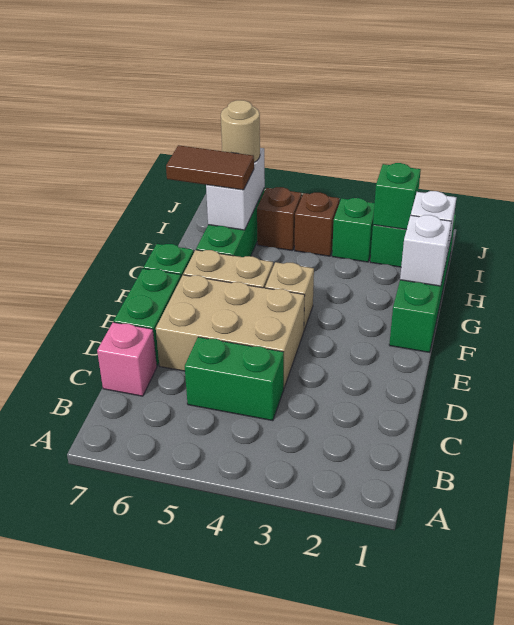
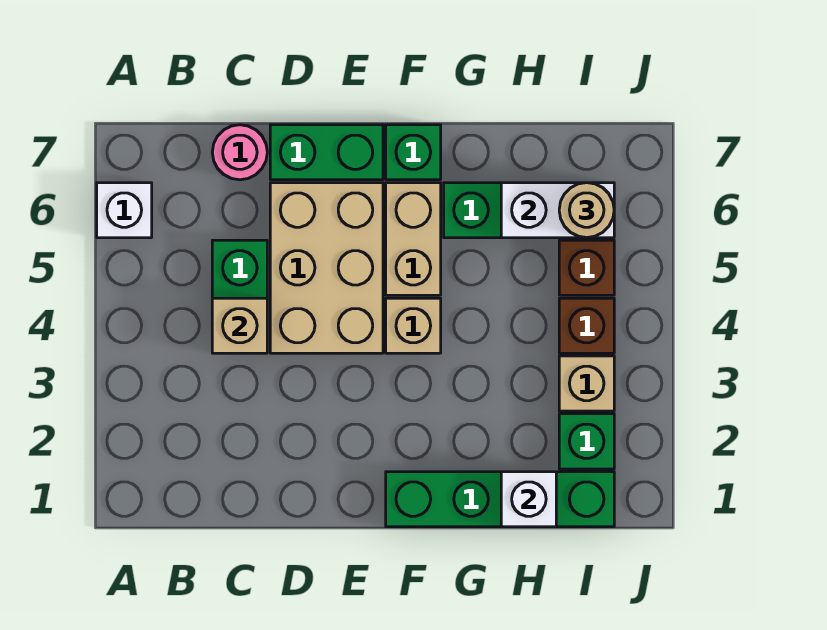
none -> tan 1x1 brick [212,298,267,353]
pink 1x1 brick [97,322,157,396] -> pink 1x1 round brick [212,125,267,180]
white 1x1 brick [400,215,451,286] -> white 1x1 brick moved to [97,183,152,238]
brown 1x2 tile [166,145,254,190] -> none
green 1x1 brick [373,163,421,230] -> none
green 1x1 brick [332,198,375,262] -> tan 1x1 brick [559,356,614,411]

